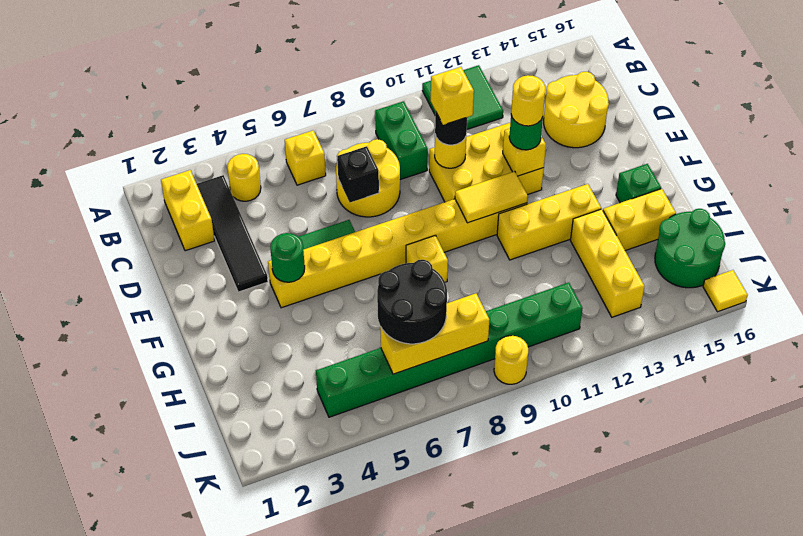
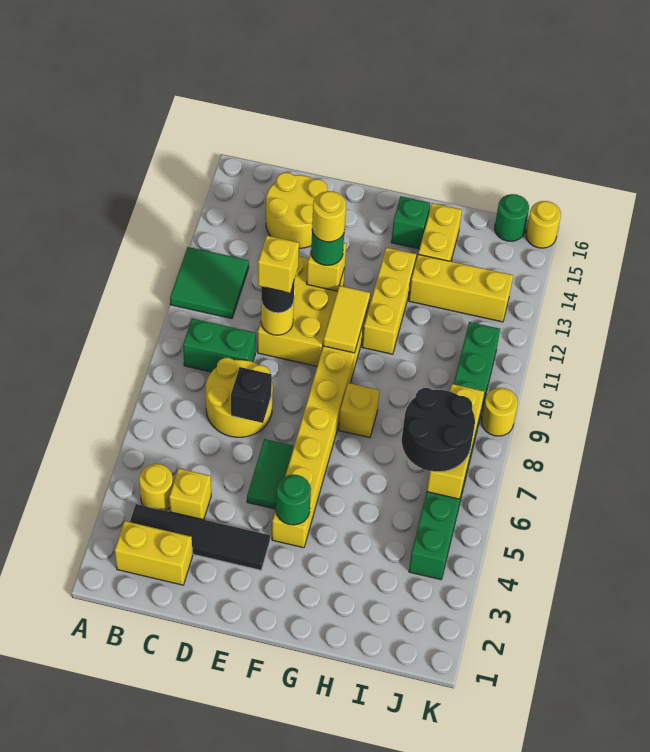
yellow 1x1 brick [285,131,326,185] -> yellow 1x1 brick moved to [169,469,211,520]
green 2x2 round brick [655,209,725,288] -> green 1x1 round brick [495,194,529,241]
yellow 1x1 tile [703,270,748,312] -> yellow 1x1 round brick [526,201,561,248]

